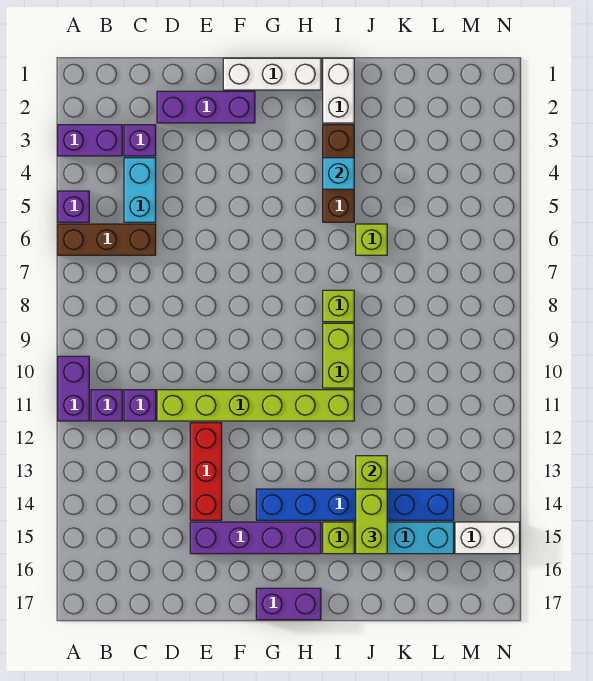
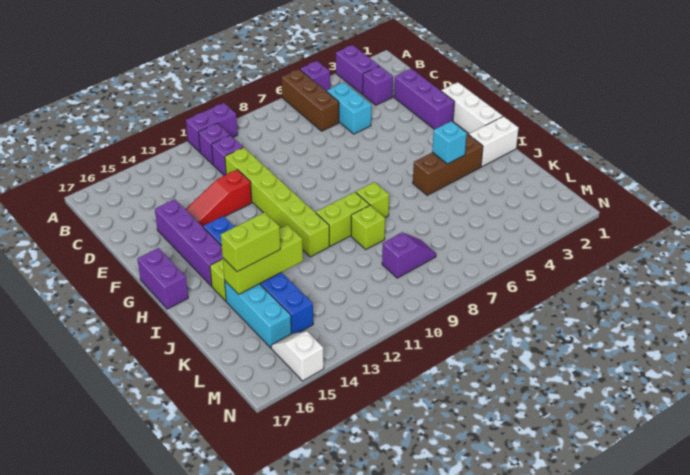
cyan 1x2 brick [124,158,156,222] -> cyan 1x2 brick turned to [327,83,371,134]
red 1x3 brick [190,423,222,520] -> red 1x3 slope [185,169,252,227]
lime 1x1 brick [356,224,387,255] -> lime 1x1 brick moved to [351,205,385,249]
none -> purple 1x2 slope [382,233,436,278]
white 1x2 brick [455,522,520,554] -> white 1x2 slope [271,331,324,381]

